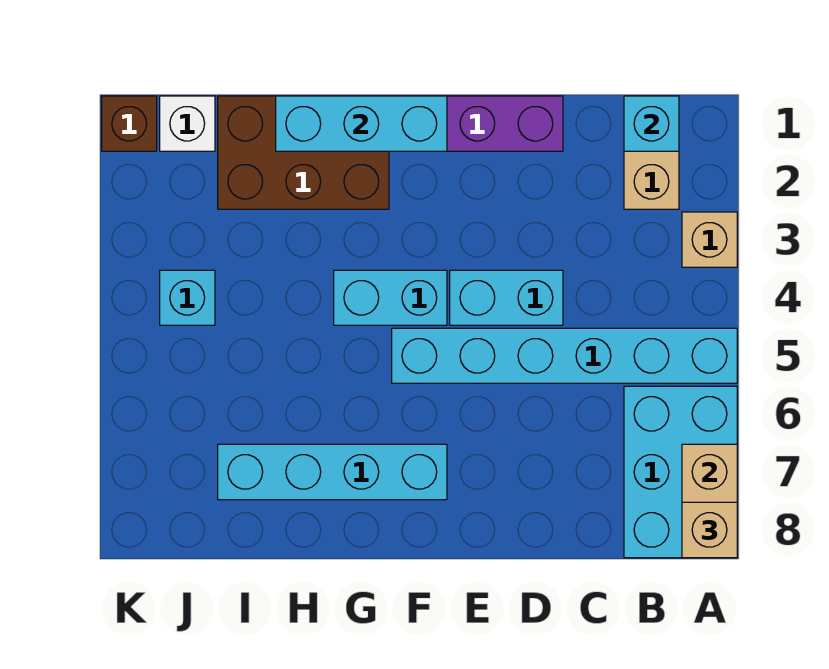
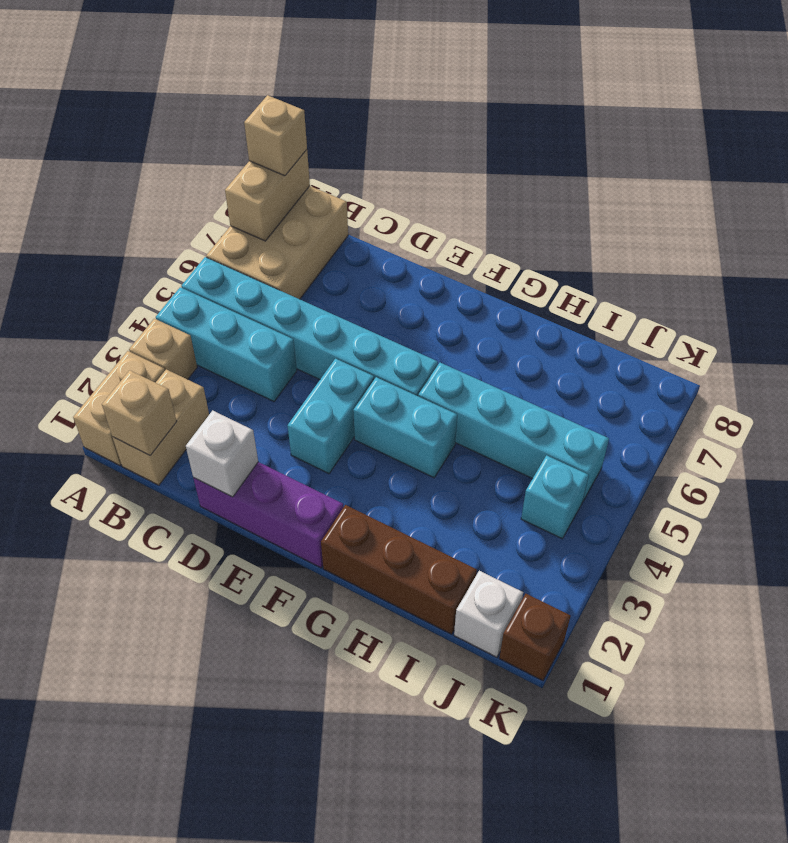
none -> tan 1x2 brick [73,351,165,465]
cyan 2x3 brick [624,386,737,558] -> tan 2x3 brick [206,186,348,299]
cyan 1x1 brick [624,96,679,151] -> tan 1x1 brick [102,370,177,455]
none -> white 1x1 brick [186,411,258,497]
cyan 1x2 brick [450,270,563,325] -> cyan 1x2 brick turned to [288,359,374,474]
cyan 1x3 brick [276,96,447,151] -> cyan 1x3 brick moved to [156,287,297,401]
cyan 1x4 brick [218,444,447,500] -> cyan 1x4 brick moved to [418,363,609,502]
brown 2x3 brick [218,96,389,209] -> brown 1x3 brick [321,505,477,634]

